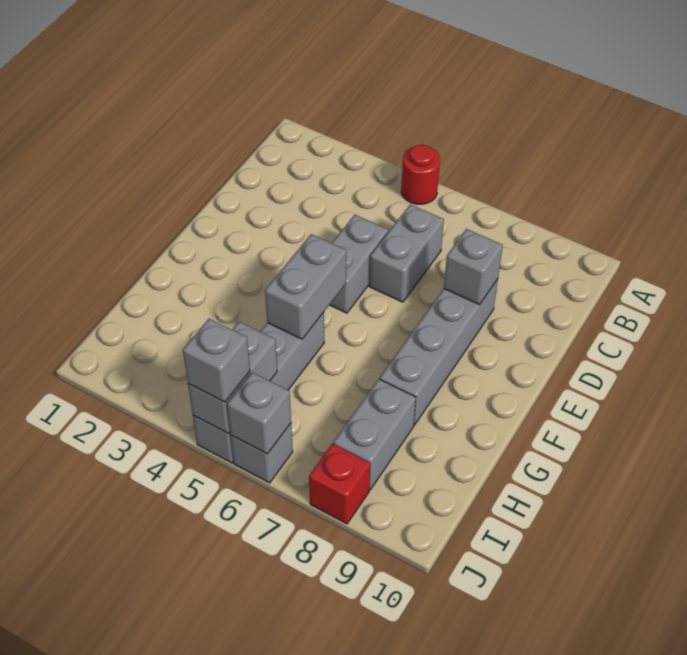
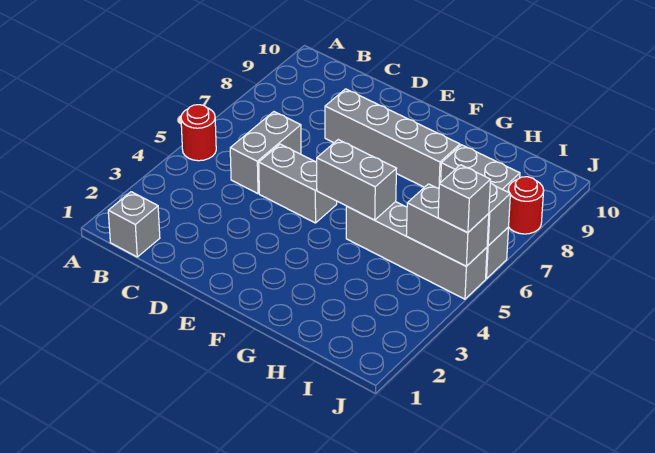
grey 1x2 brick [369,204,444,302] -> grey 1x2 brick turned to [230,112,301,194]
grey 1x1 brick [444,229,503,305] -> grey 1x1 brick moved to [108,192,160,257]
red 1x1 brick [309,444,370,524] -> red 1x1 round brick [508,177,544,234]

